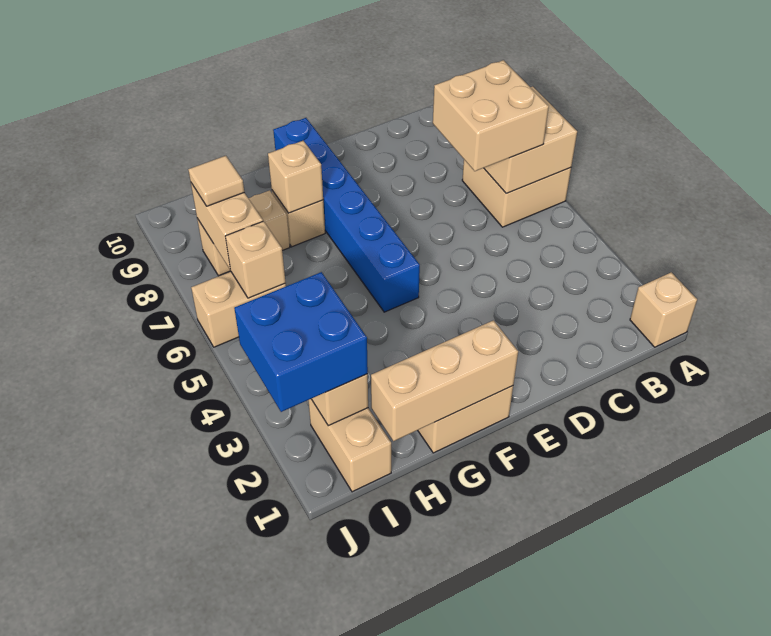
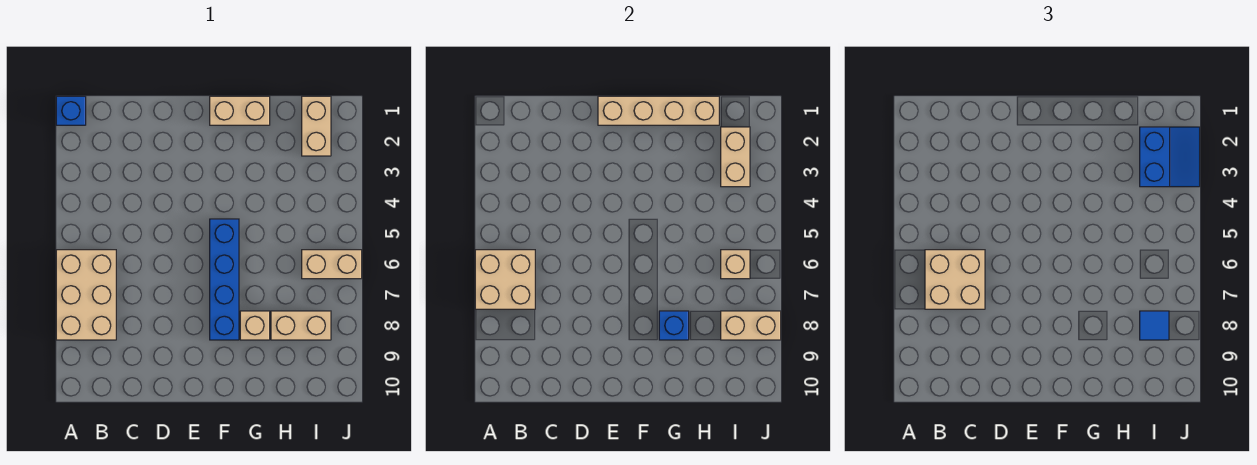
tan 1x1 brick [630,272,697,347] -> blue 1x1 brick [56,96,86,125]
tan 2x2 brick [462,160,571,227] -> tan 2x3 brick [56,250,116,340]
tan 1x3 brick [371,320,518,441] -> tan 1x4 brick [598,96,719,125]
blue 1x6 brick [273,118,420,312] -> blue 1x4 brick [210,219,239,340]
tan 1x1 brick [268,141,323,213] -> blue 1x1 brick [659,311,689,340]
blue 2x2 brick [234,272,368,412] -> blue 2x2 slope [1140,127,1200,187]
tan 1x2 brick [191,183,263,270] -> tan 1x2 brick turned to [721,311,781,340]
tan 1x1 tile [188,156,244,206] -> blue 1x1 tile [1140,311,1169,340]

